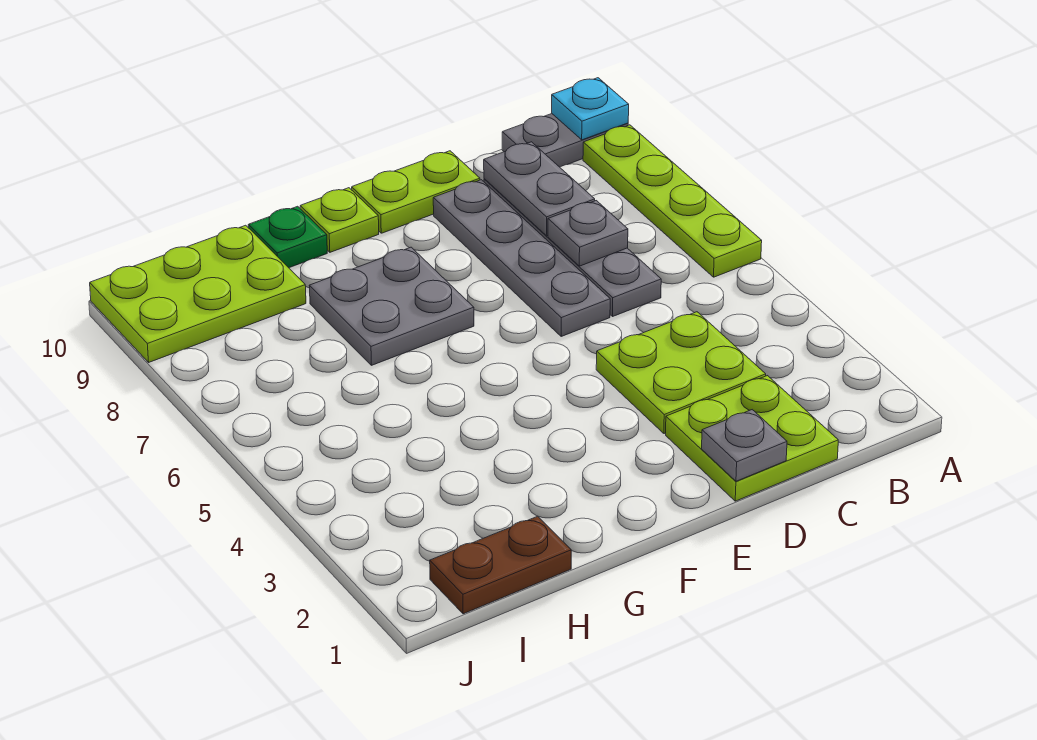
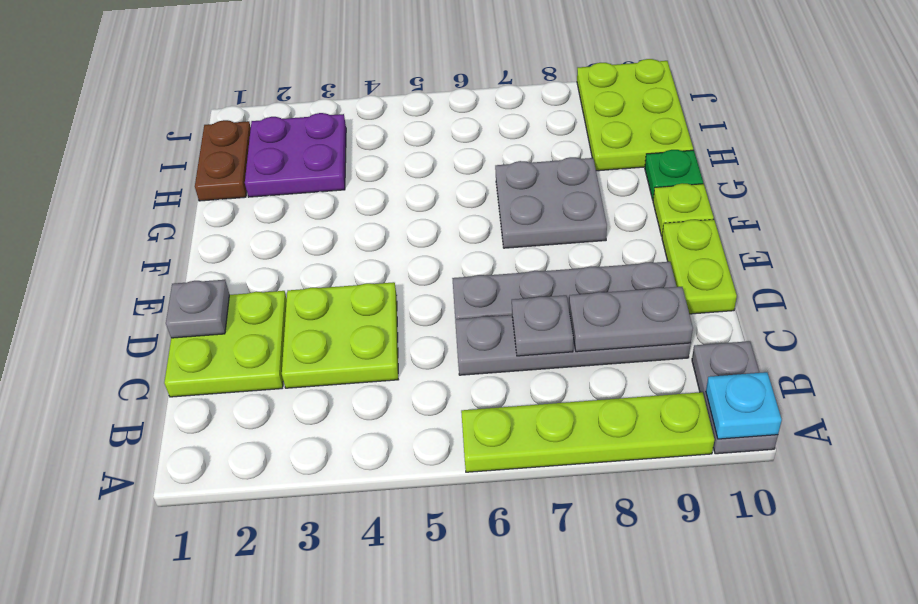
none -> purple 2x2 plate [245,113,346,197]

